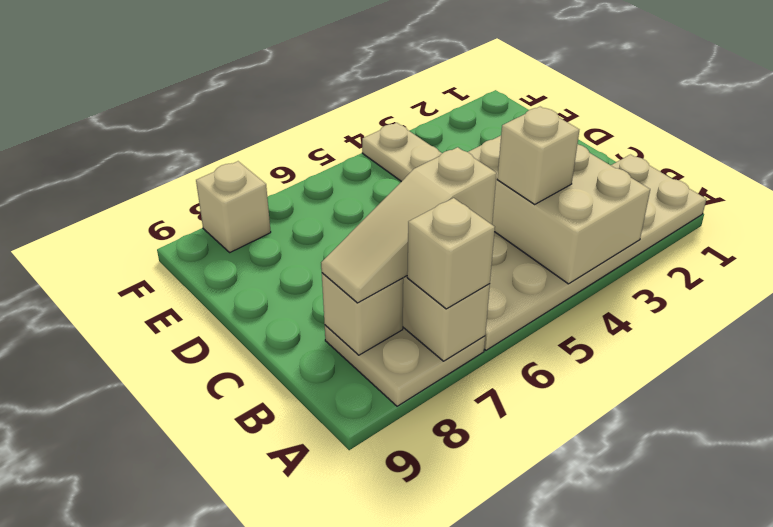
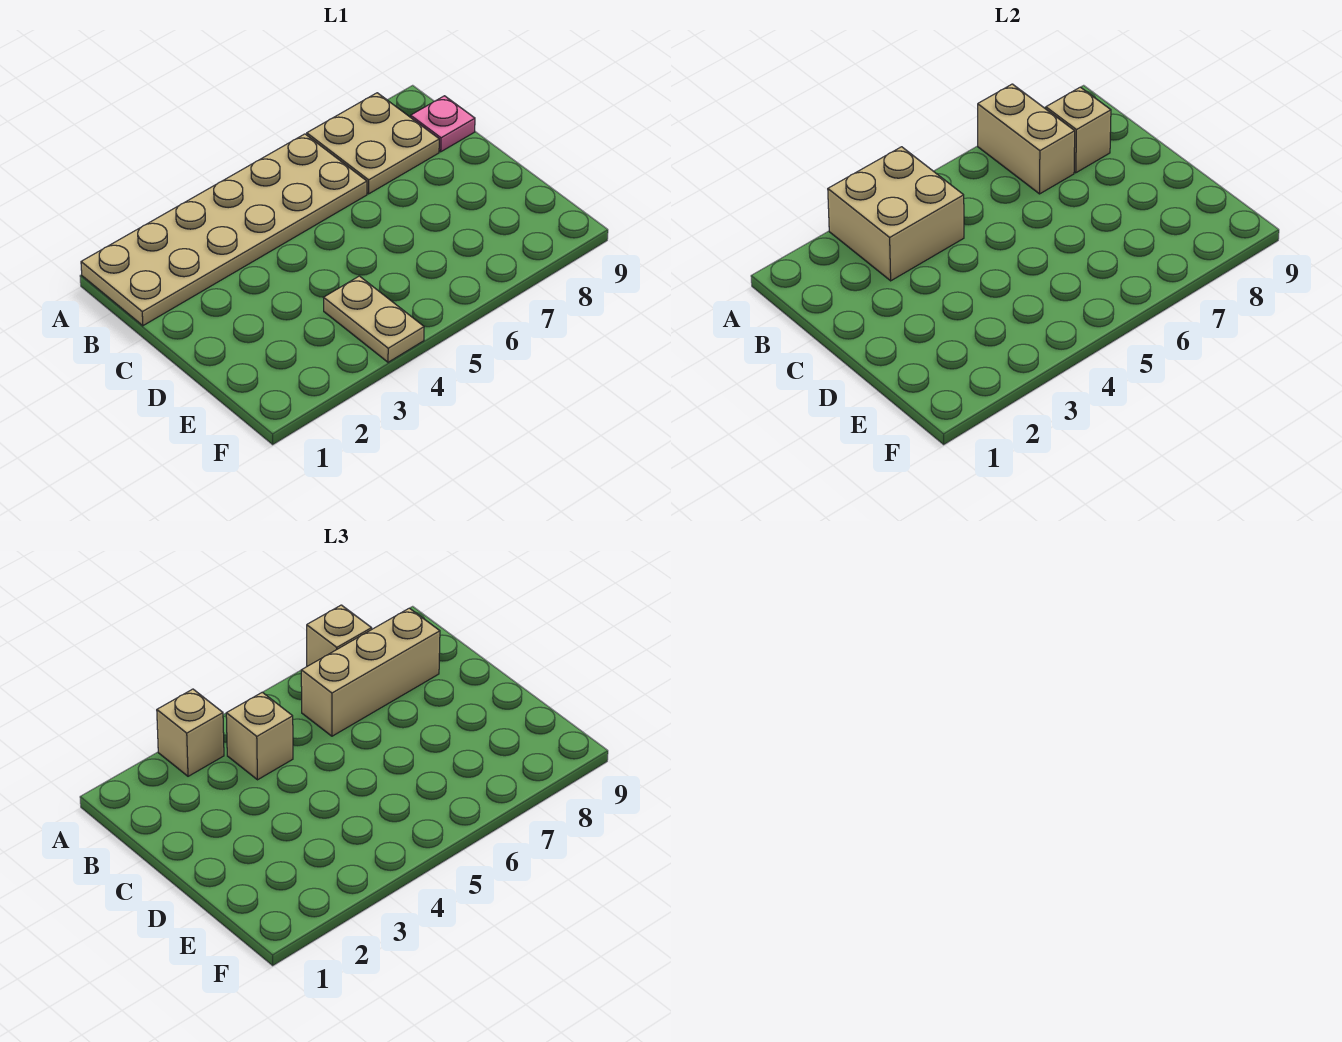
tan 2x3 brick [468,136,650,284] -> tan 2x2 brick [828,147,964,281]
tan 1x3 slope [321,147,497,303] -> tan 1x3 brick [301,608,440,736]
none -> pink 1x1 plate [411,96,475,152]
tan 1x1 brick [196,161,271,252] -> tan 1x1 brick moved to [157,689,224,776]

